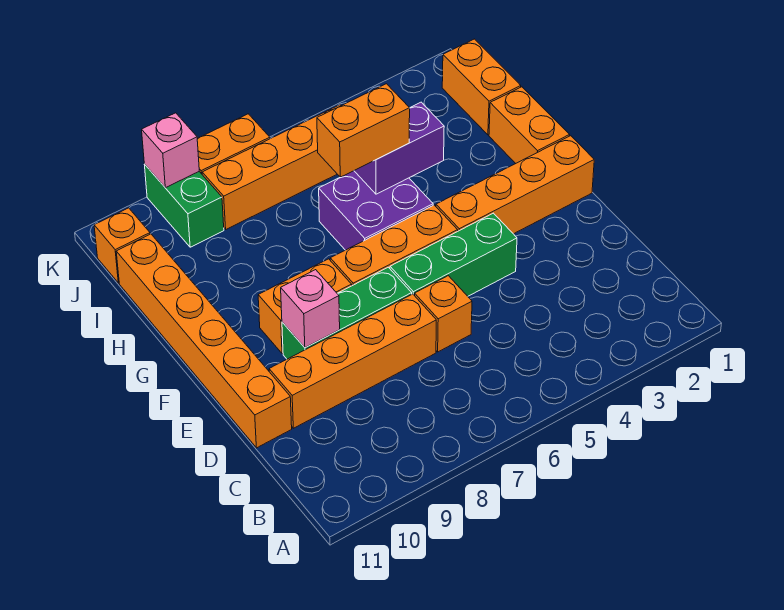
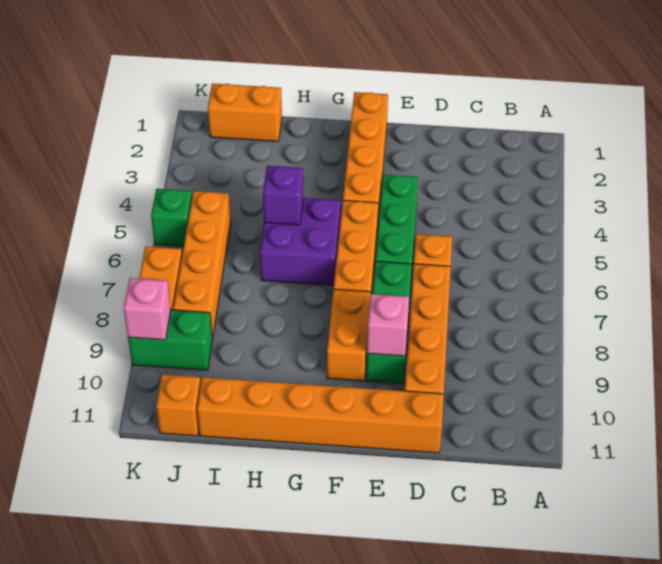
orange 1x2 brick [489,87,569,163] -> none
purple 1x2 brick [354,102,444,194] -> purple 1x1 brick [263,166,303,225]
orange 1x2 brick [317,84,410,177] -> none
none -> green 1x1 brick [151,189,192,246]

